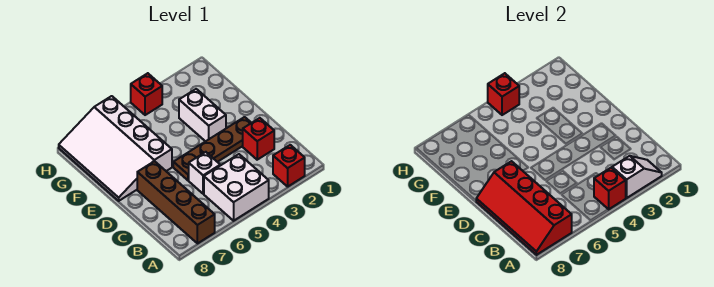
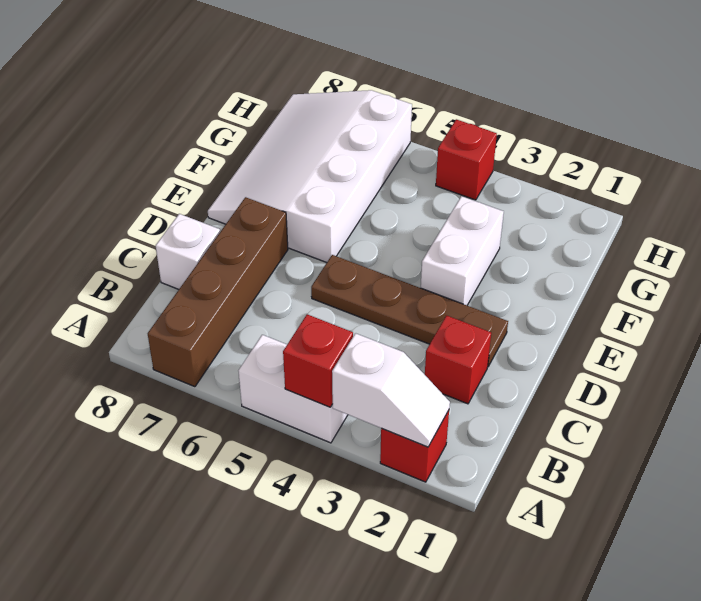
white 2x2 brick [204,154,269,221] -> white 1x2 brick [239,335,348,443]
red 2x4 slope [476,161,572,255] -> none
white 1x1 brick [189,152,220,194] -> white 1x1 brick moved to [156,214,220,289]
red 1x1 brick [488,73,519,115] -> none

